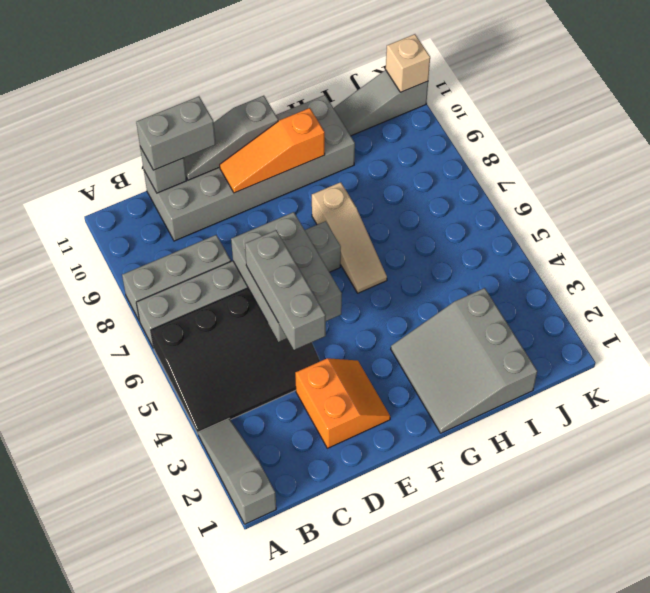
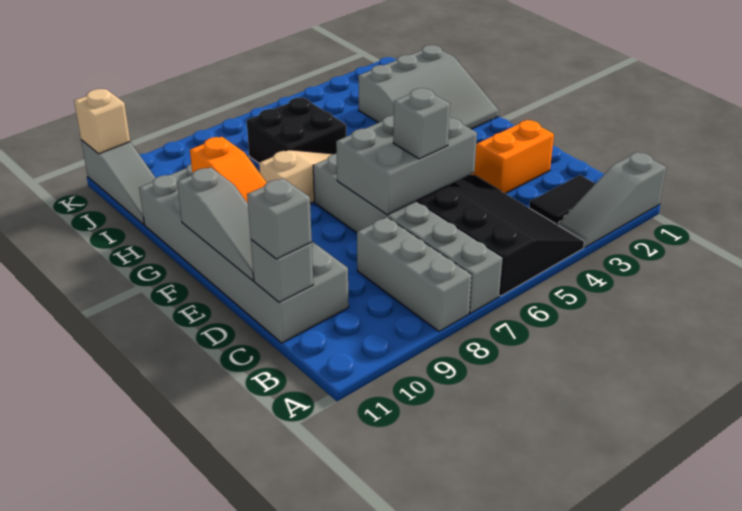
none -> black 1x2 tile [529,175,596,225]
grey 1x2 brick [136,96,216,170] -> grey 1x1 brick [247,178,312,259]
grey 1x3 brick [245,230,326,350] -> grey 1x1 brick [393,88,450,159]
none -> black 2x2 brick [247,97,346,163]

